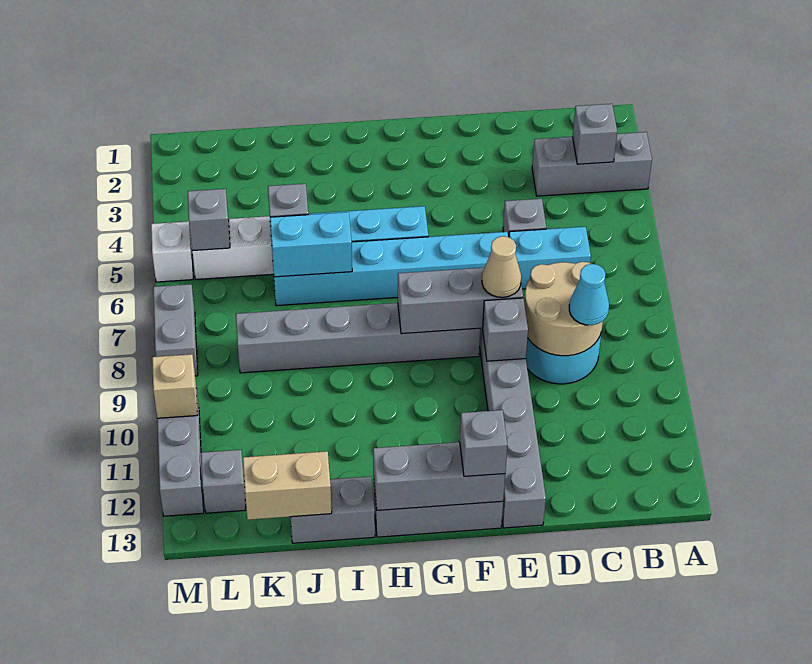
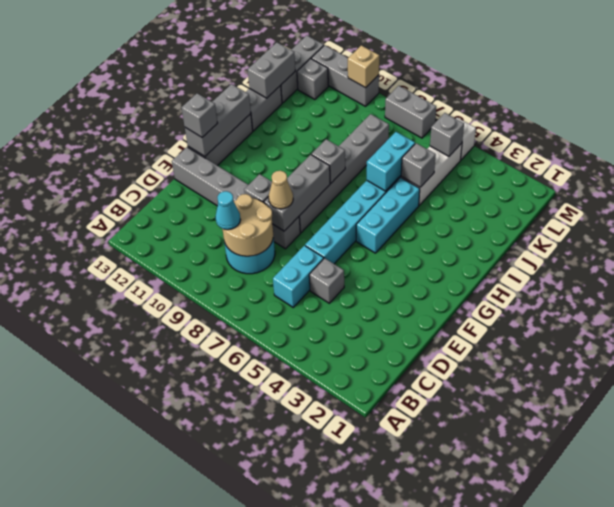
grey 1x3 brick [532,132,652,196] -> grey 1x3 brick moved to [280,35,324,103]
grey 1x1 brick [573,104,617,164] -> grey 1x1 brick moved to [312,139,345,183]
tan 1x2 brick [243,451,332,520] -> grey 1x2 brick [248,43,295,98]

